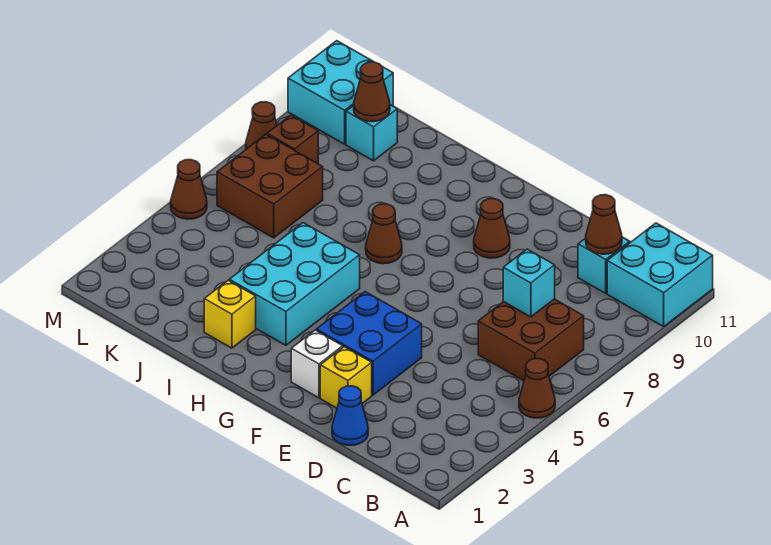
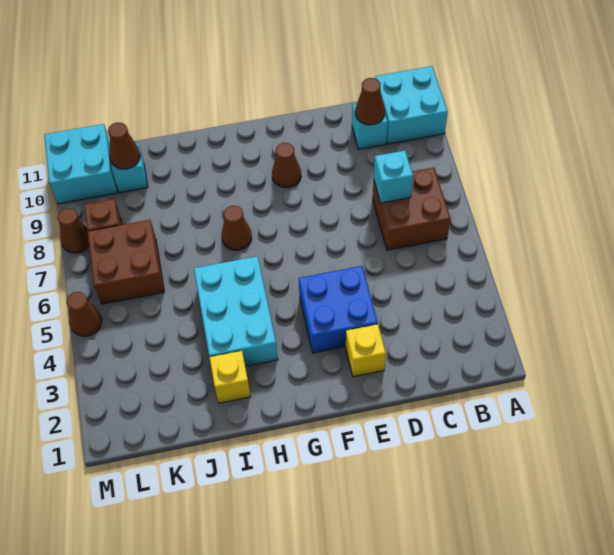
brown 1x1 cone [519,359,555,418] -> none
blue 1x1 cone [332,386,368,445] -> none
white 1x1 brick [291,330,343,398] -> none

